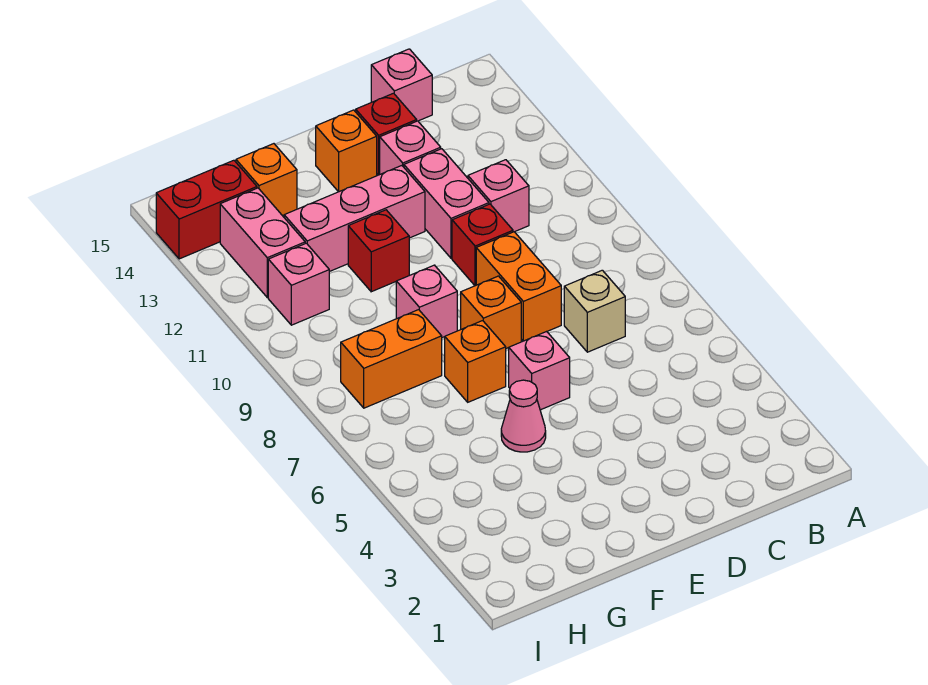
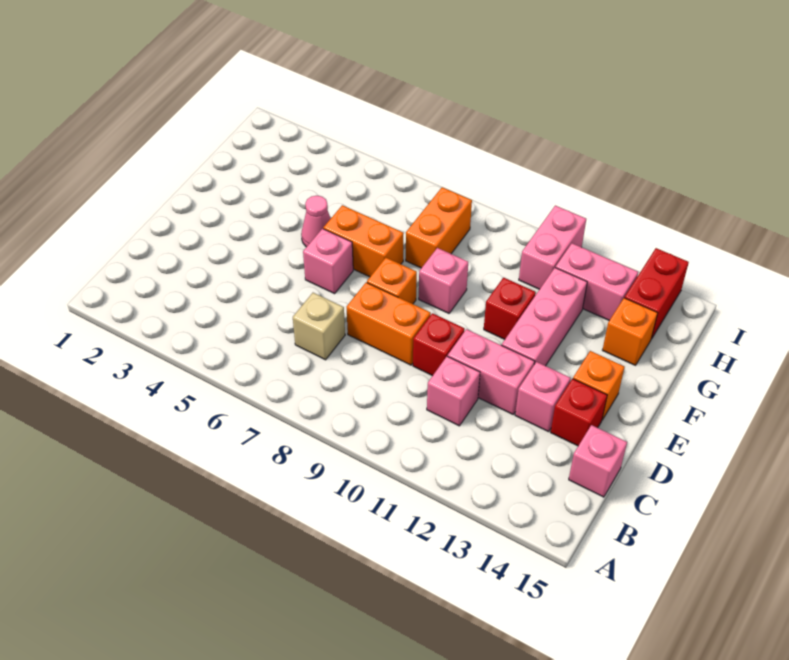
orange 1x1 brick [445,321,506,402] -> orange 1x2 brick [323,205,404,277]
pink 1x1 brick [268,243,329,325] -> pink 1x2 brick [519,206,586,289]

